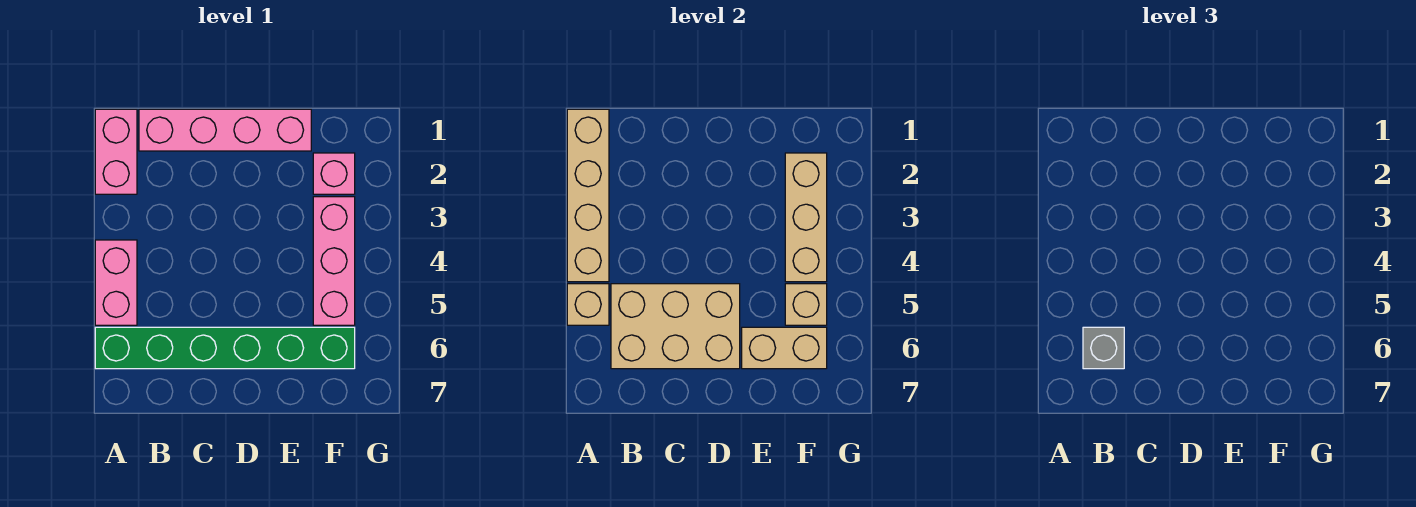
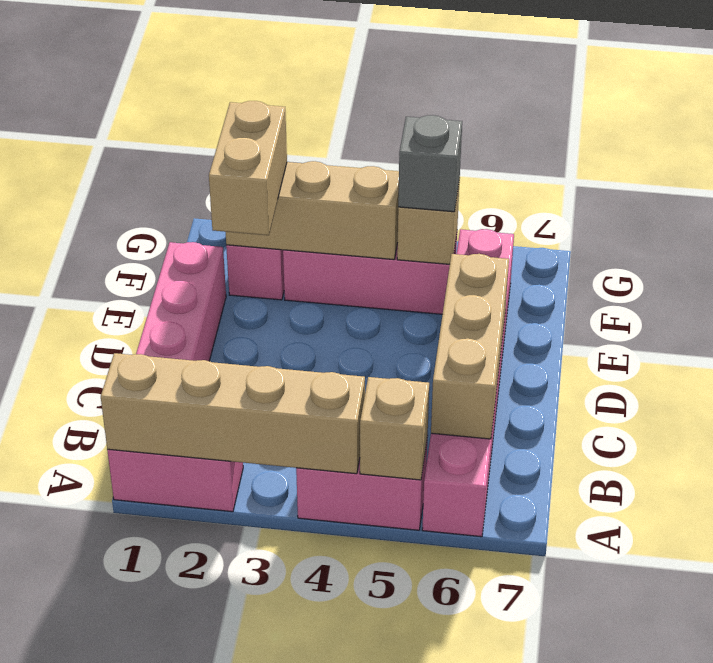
green 1x6 brick [95,327,355,369] -> pink 1x6 brick [422,229,514,537]
tan 2x3 brick [611,284,740,369] -> tan 1x3 brick [431,254,509,439]
grey 1x1 brick [1083,327,1124,369] -> grey 1x1 brick moved to [398,115,462,212]
tan 1x2 brick [742,327,827,369] -> tan 1x2 brick moved to [209,101,287,235]

